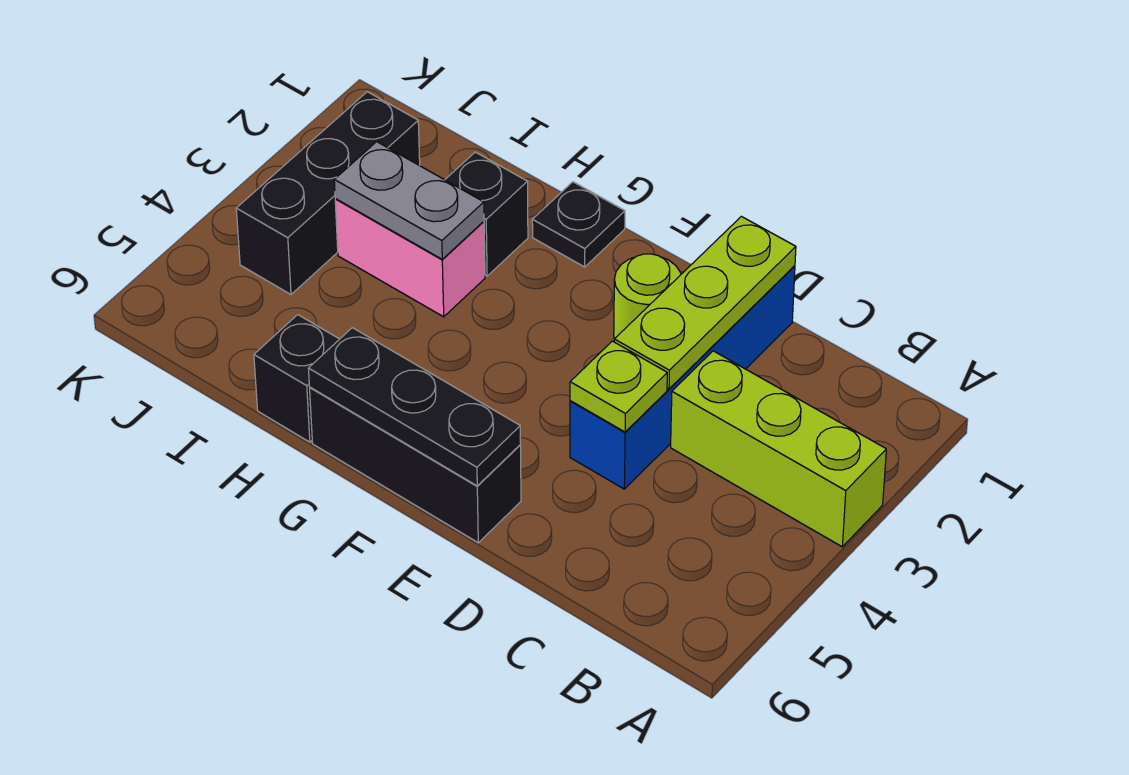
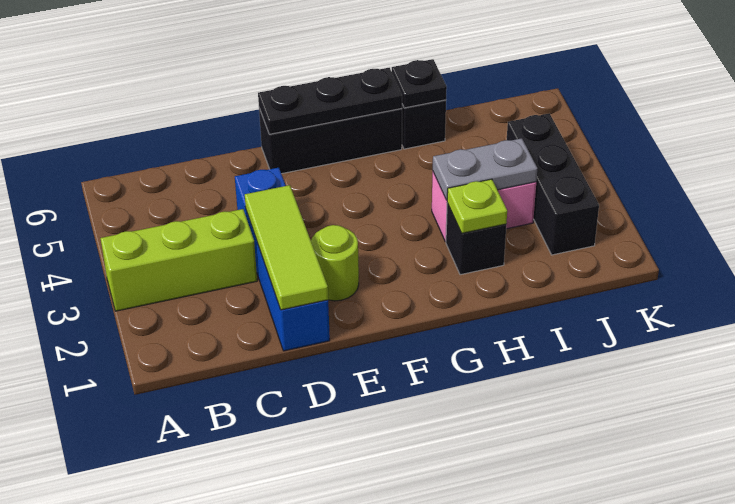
lime 1x3 plate [614,216,796,389] -> lime 1x3 tile [245,185,328,310]
lime 1x1 plate [570,341,667,432] -> lime 1x1 plate moved to [447,179,507,233]
black 1x1 plate [532,182,625,267] -> black 1x1 plate moved to [392,59,447,108]

